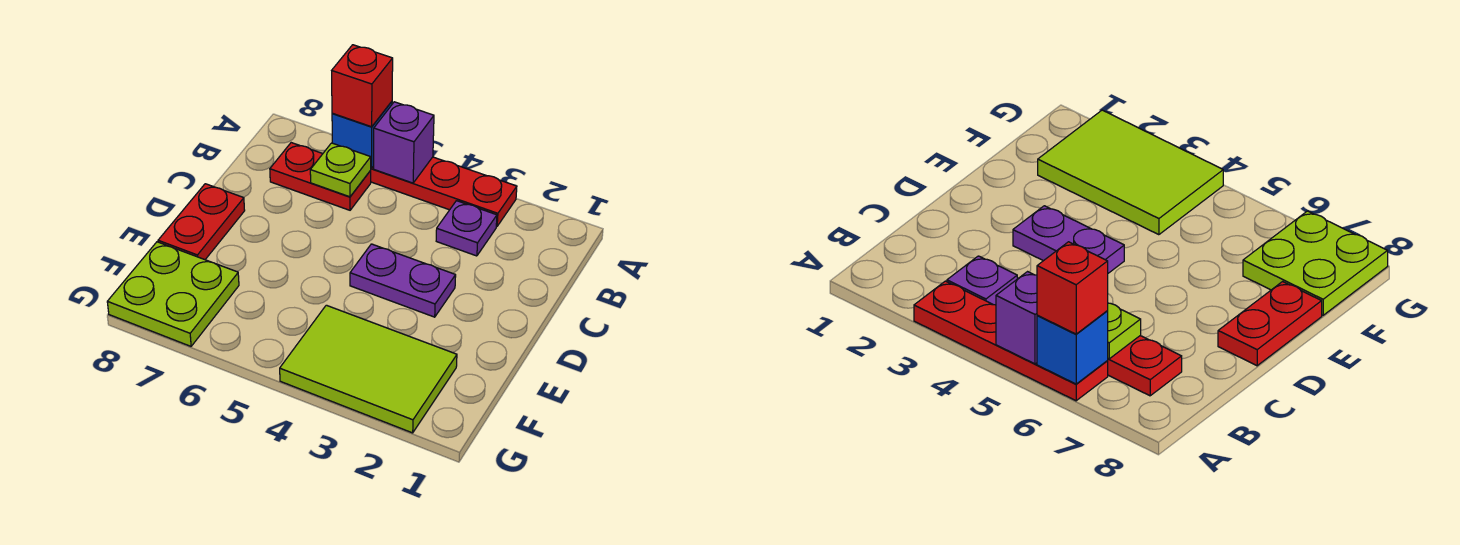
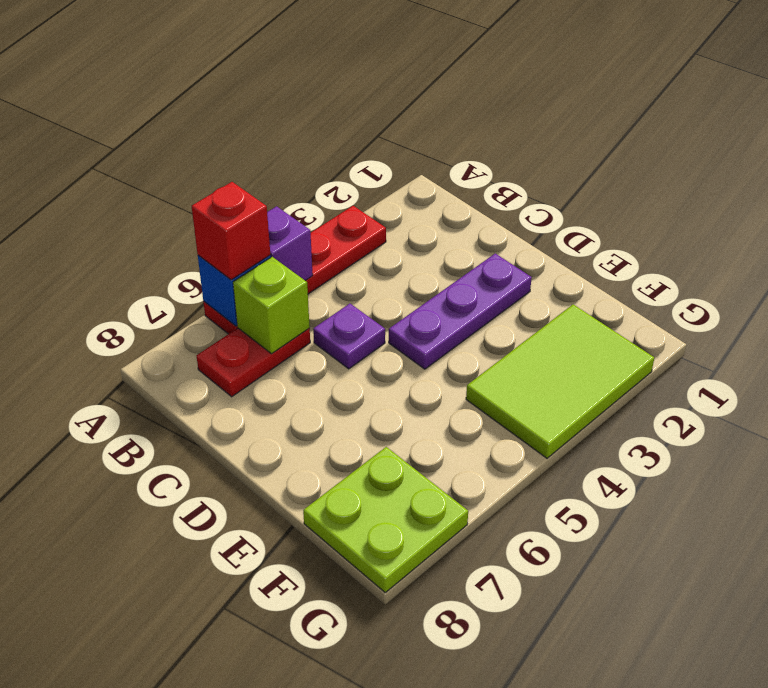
purple 1x1 plate [436,201,497,256] -> purple 1x1 plate moved to [313,304,385,369]
lime 1x1 plate [310,143,371,197] -> lime 1x1 brick [233,257,310,354]
purple 1x2 plate [350,244,456,317] -> purple 1x3 plate [389,253,532,369]
red 1x2 plate [158,184,245,260] -> none

